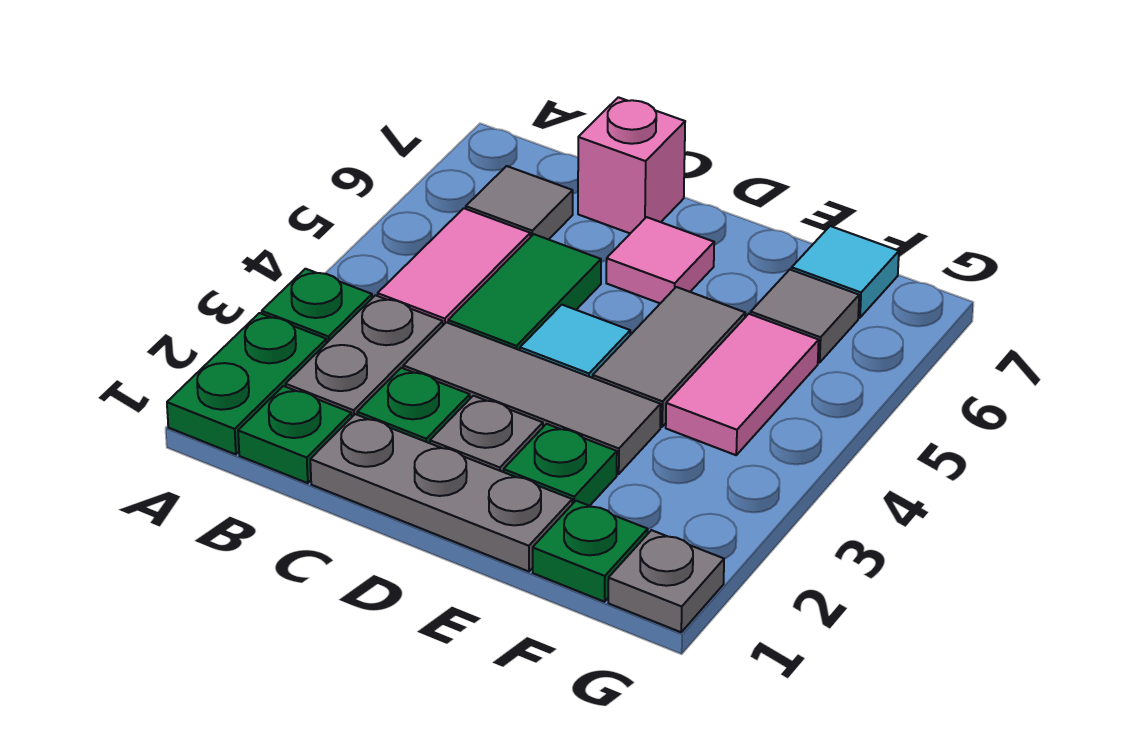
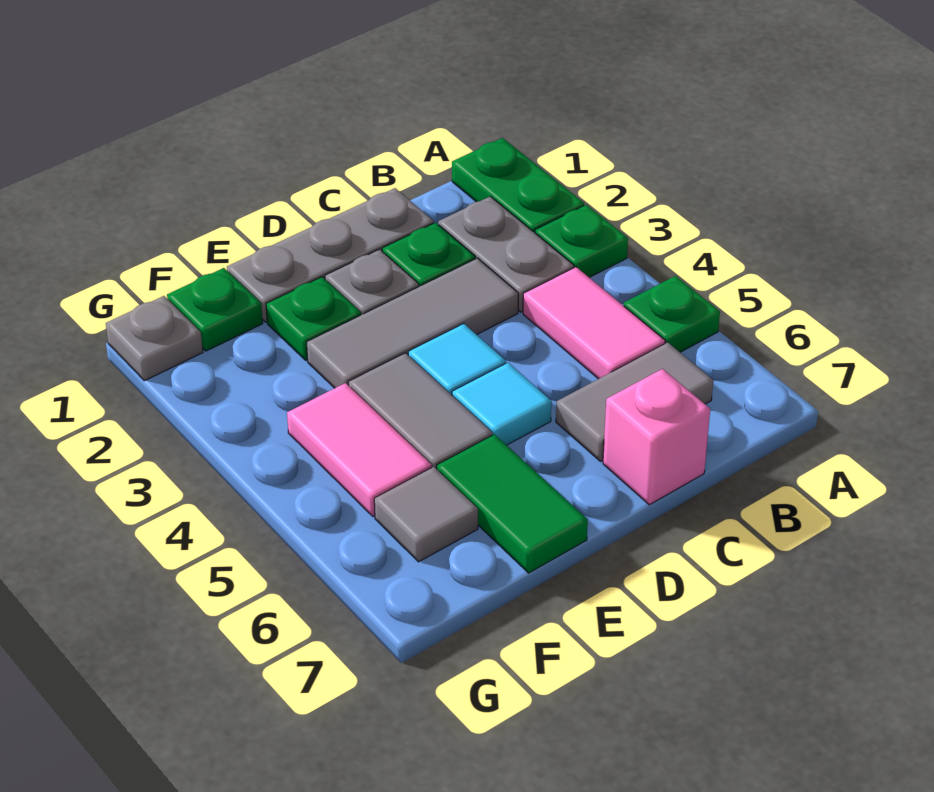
green 1x1 plate [238,386,352,483] -> green 1x1 plate moved to [624,276,720,352]
grey 1x1 tile [466,166,573,240] -> grey 1x2 tile [556,342,713,461]
green 1x2 tile [448,234,601,350] -> green 1x2 tile moved to [437,434,588,573]
pink 1x1 tile [606,217,714,303] -> none
cyan 1x1 tile [792,226,899,318] -> cyan 1x1 tile moved to [452,363,551,445]

